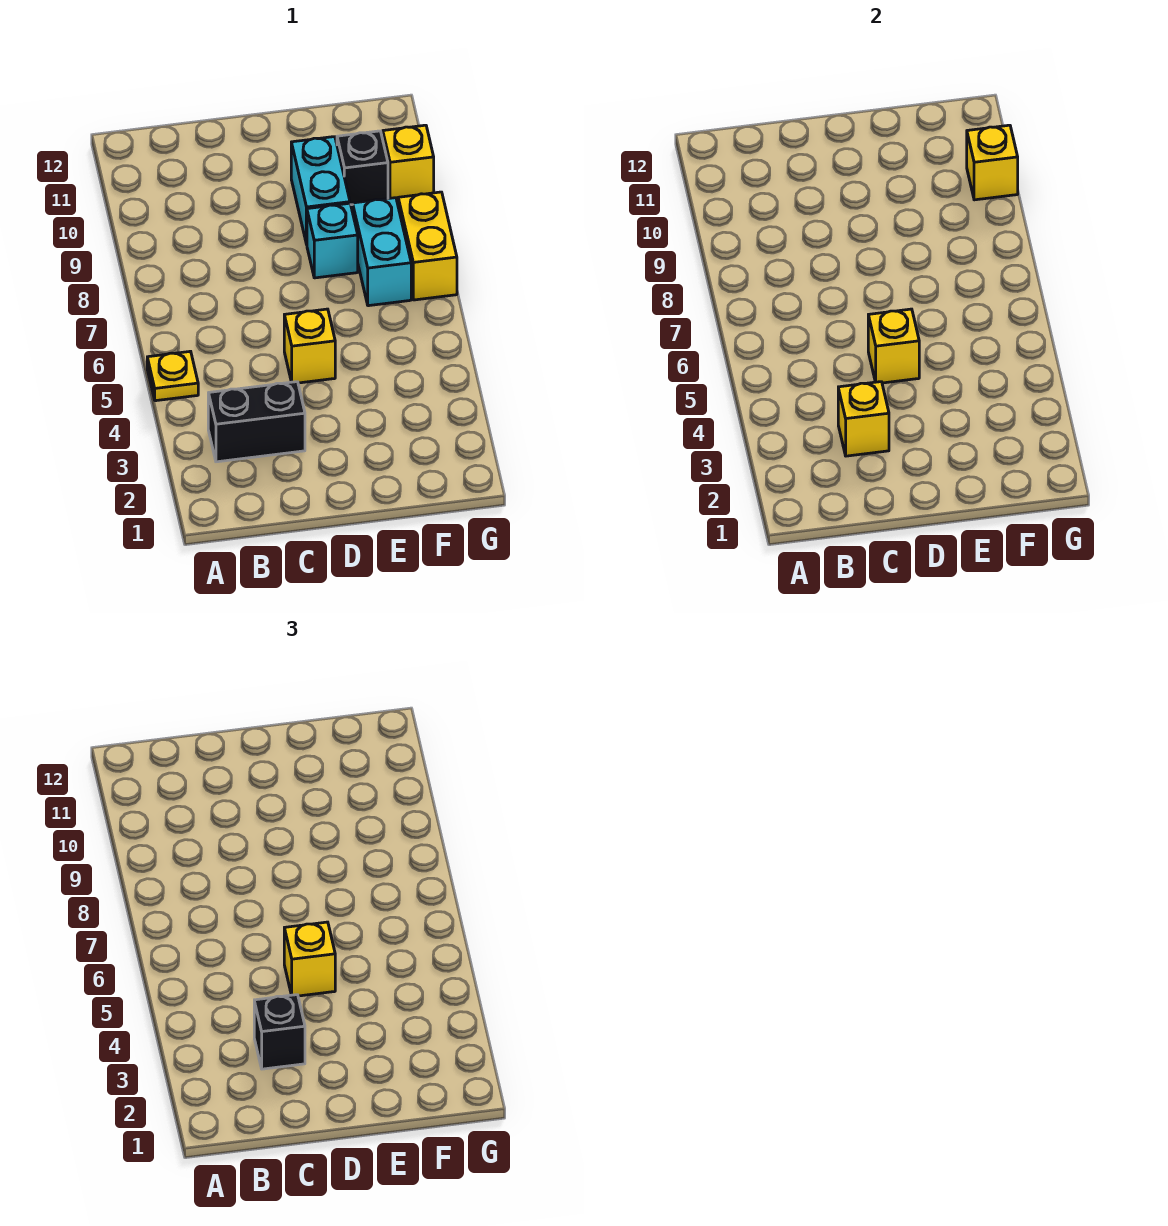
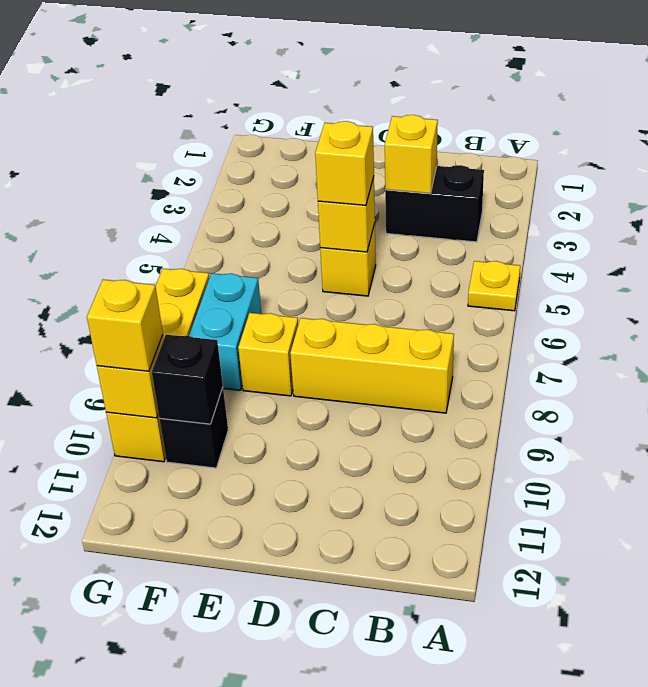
none -> yellow 1x3 brick [290,318,454,413]
black 1x1 brick [254,995,305,1069] -> black 1x1 brick moved to [152,335,223,424]
cyan 1x1 brick [307,203,358,278] -> yellow 1x1 brick [238,313,298,396]
cyan 1x2 brick [291,137,350,244] -> none
none -> yellow 1x1 brick [87,280,163,371]

